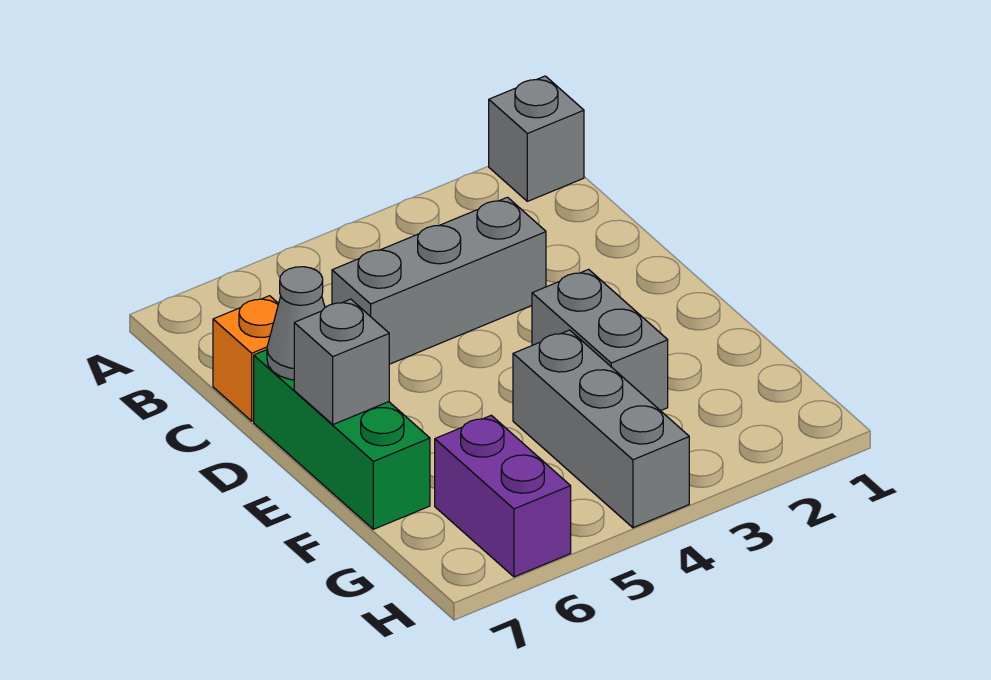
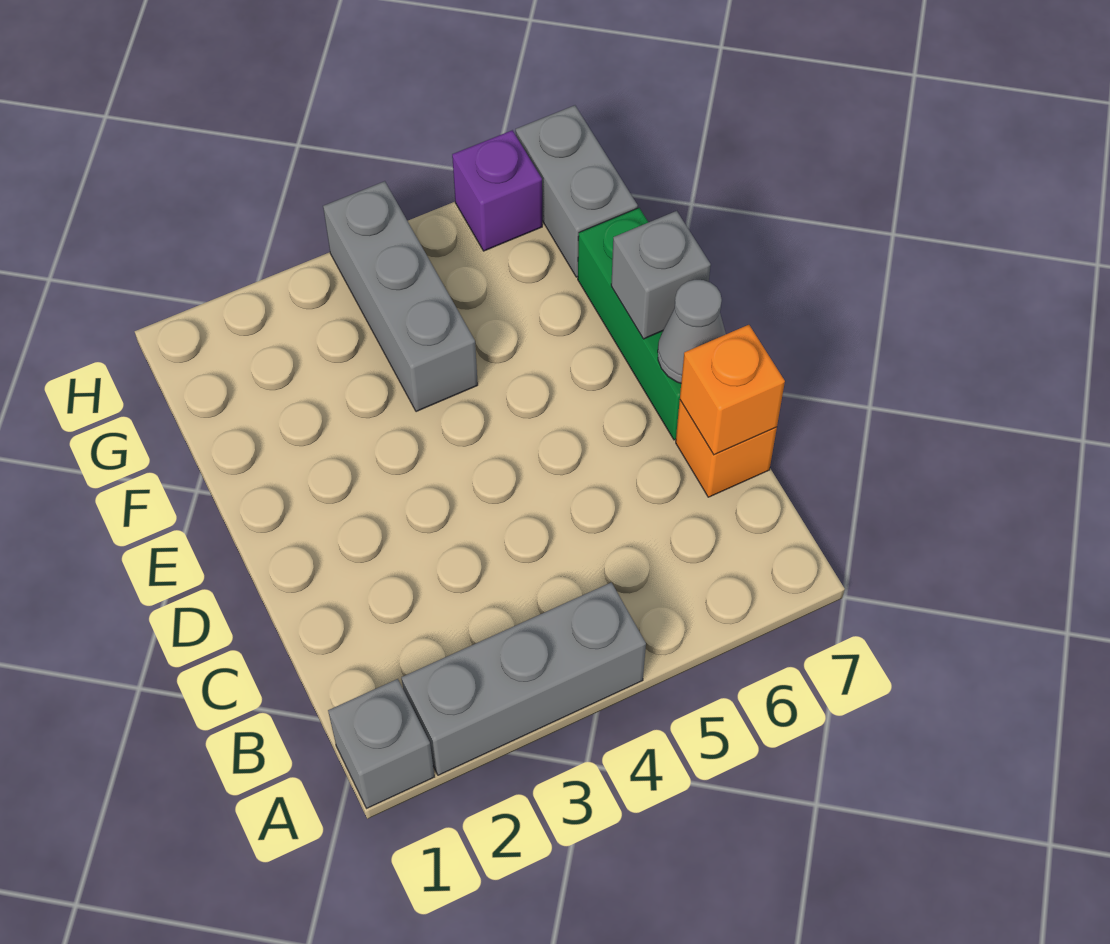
grey 1x3 brick [332,197,546,364] -> grey 1x3 brick moved to [401,582,646,775]
none -> orange 1x1 brick [680,325,785,455]
grey 1x2 brick [532,269,668,411] -> grey 1x2 brick moved to [516,105,638,277]
purple 1x2 brick [435,415,571,577] -> purple 1x1 brick [452,130,542,251]

